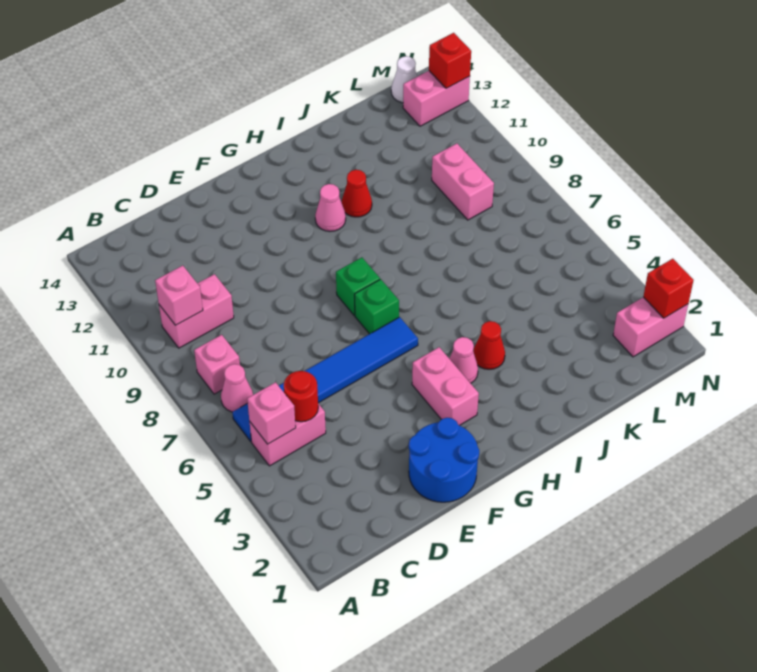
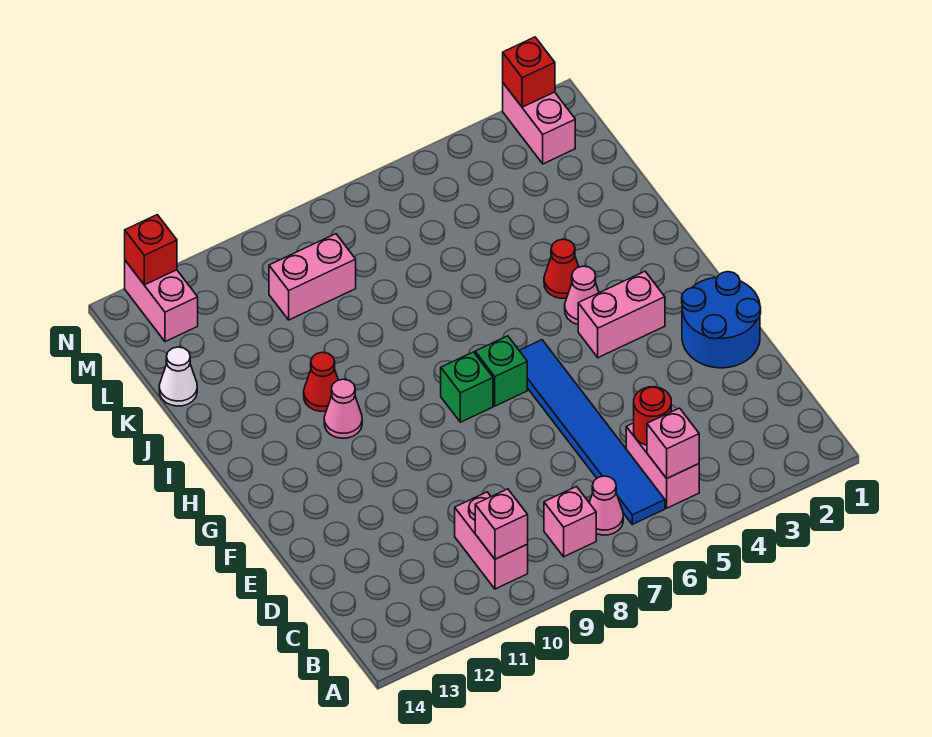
white 1x1 cone [391,56,417,103] -> white 1x1 cone moved to [159,347,197,406]

